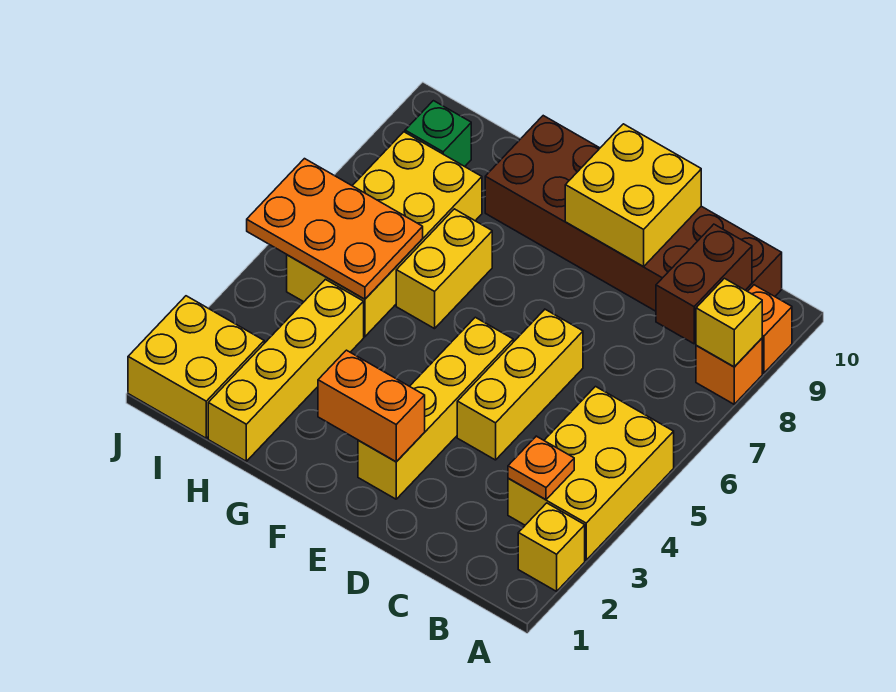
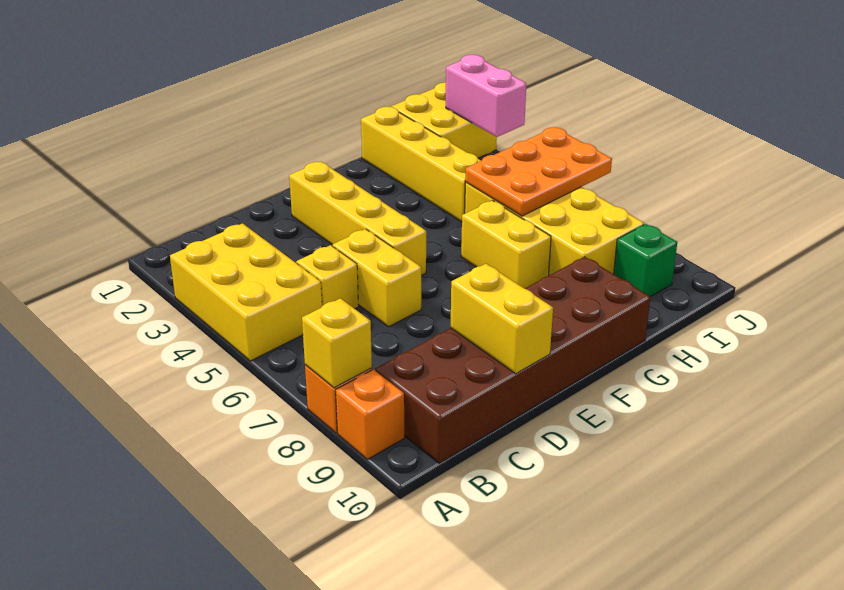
yellow 1x1 brick [518,503,585,591] -> yellow 1x1 brick moved to [296,245,359,309]
orange 1x1 plate [508,436,574,500] -> none
brown 1x2 brick [656,224,752,344] -> none
yellow 1x3 brick [457,309,583,460] -> yellow 1x2 brick [332,229,421,327]
yellow 2x2 brick [565,124,701,266] -> yellow 1x2 brick [451,264,553,374]
orange 1x2 brick [318,350,425,462] -> none
none -> pink 1x2 brick [446,55,526,137]

